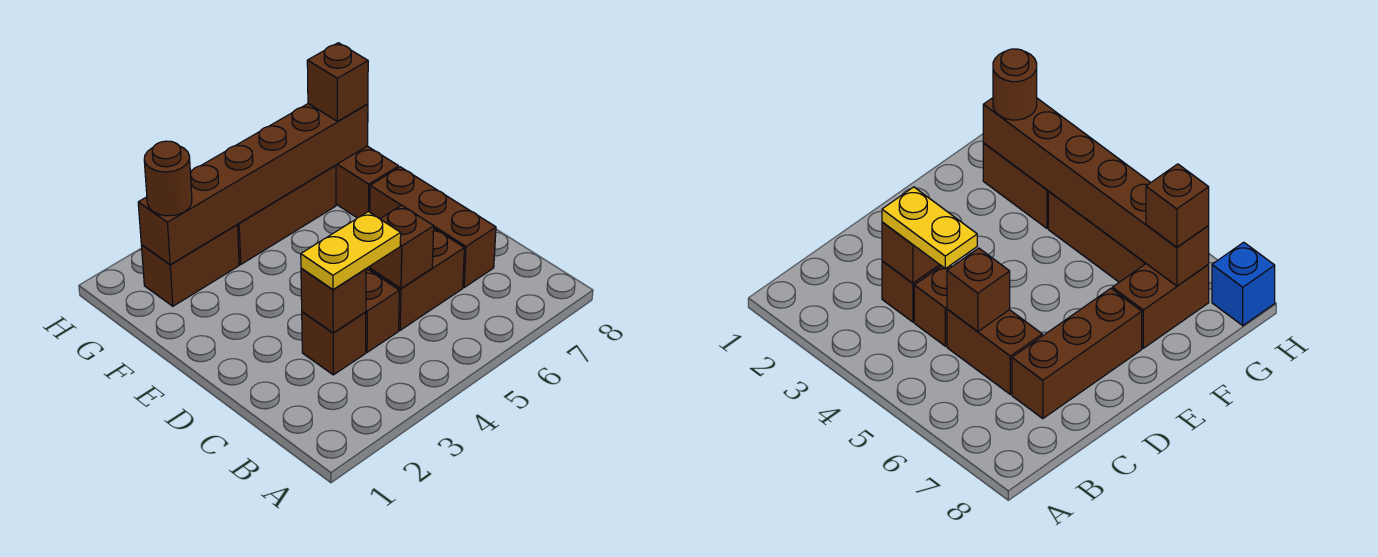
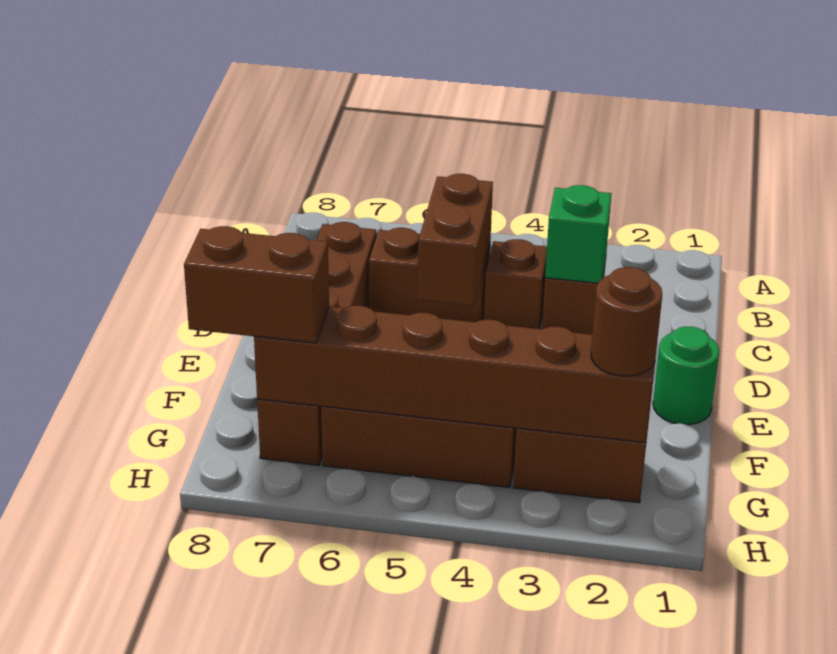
brown 1x1 brick [301,268,366,333] -> green 1x1 brick [545,185,612,283]
yellow 1x2 plate [301,212,401,289] -> none
brown 1x1 brick [369,205,434,289] -> brown 1x2 brick [418,174,493,306]
none -> green 1x1 round brick [653,327,719,425]
brown 1x1 brick [307,43,368,121] -> brown 1x2 brick [184,226,329,343]
blue 1x1 brick [1212,242,1275,326] -> none

